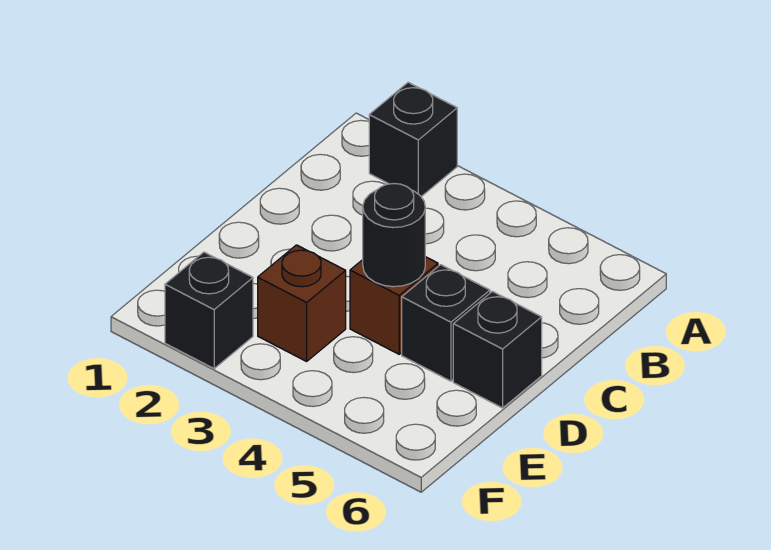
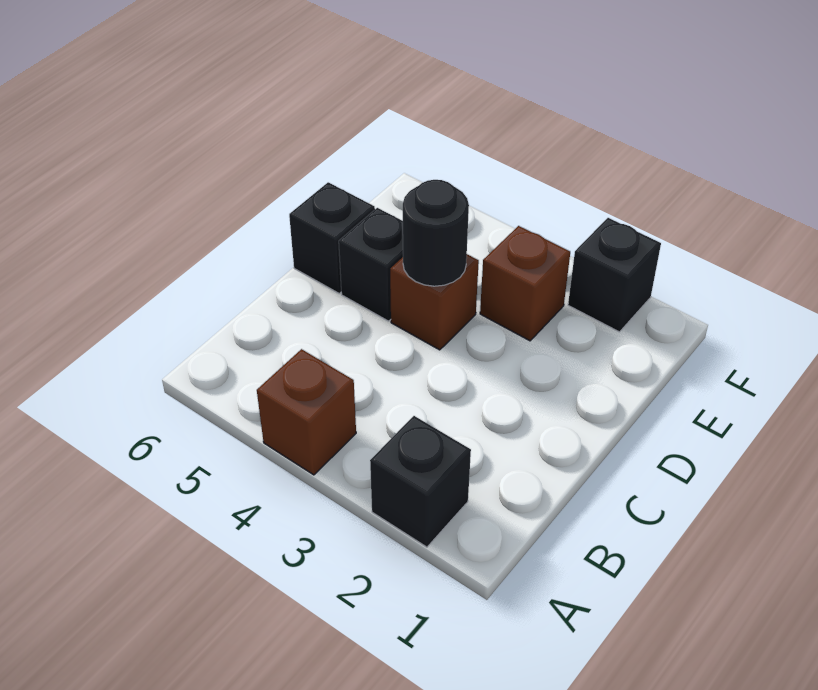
none -> brown 1x1 brick [257,349,356,475]

